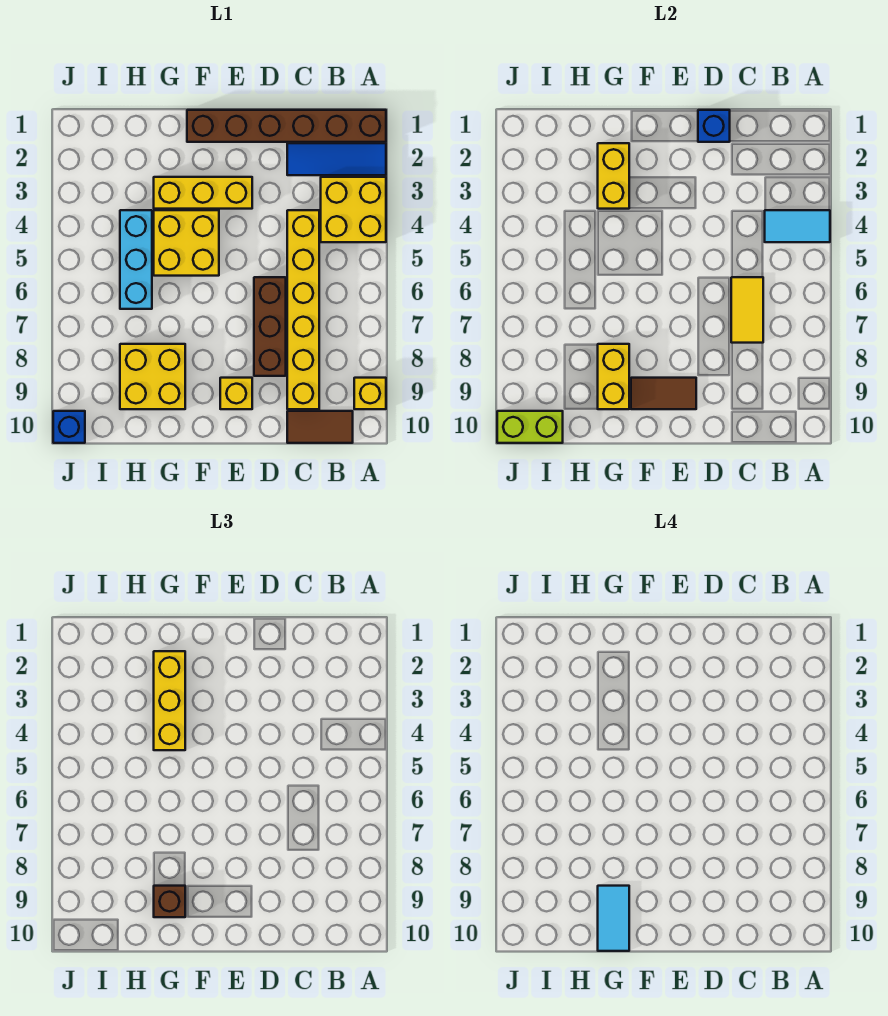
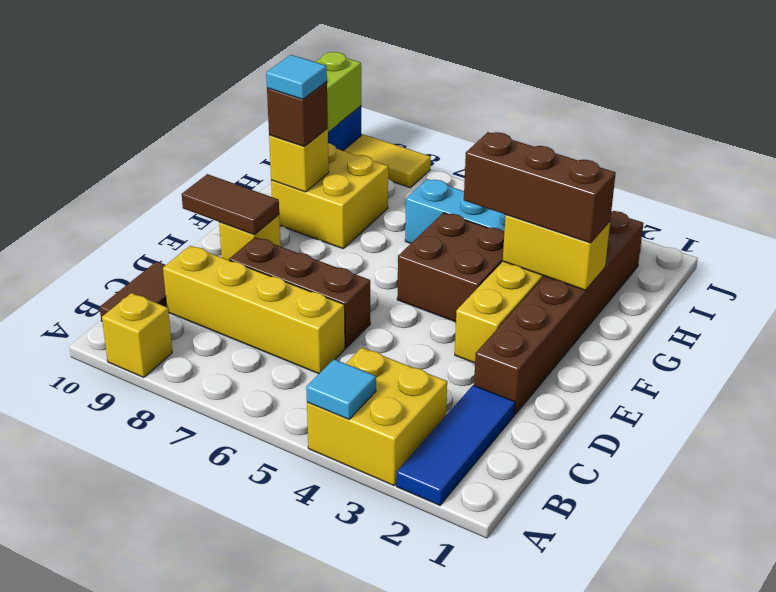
brown 1x6 brick [187,110,386,142] -> brown 1x6 brick moved to [474,211,644,415]
cyan 1x2 tile [765,210,830,242] -> cyan 1x1 tile [306,359,376,419]
yellow 1x6 brick [287,210,319,409] -> yellow 1x4 brick [163,246,345,374]
yellow 1x2 tile [731,277,763,343] -> yellow 1x2 tile moved to [344,134,431,188]
blue 1x1 brick [698,110,730,142] -> none
brown 1x2 tile [631,378,696,409] -> brown 1x2 tile turned to [182,174,279,235]
yellow 2x2 brick [154,210,219,276] -> brown 2x2 brick [397,213,504,322]
yellow 1x3 brick [154,651,185,750] -> brown 1x3 brick [464,132,616,243]
yellow 1x2 brick [598,344,629,409] -> yellow 1x1 brick [269,128,329,192]
cyan 1x2 tile [598,886,629,951] -> cyan 1x1 tile [266,55,327,99]

